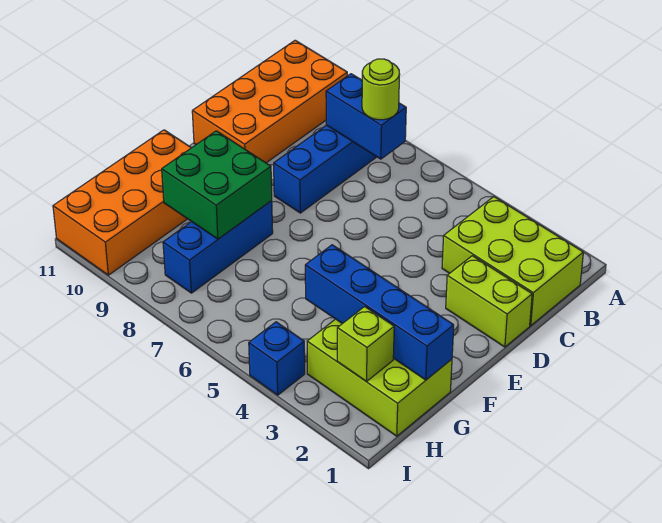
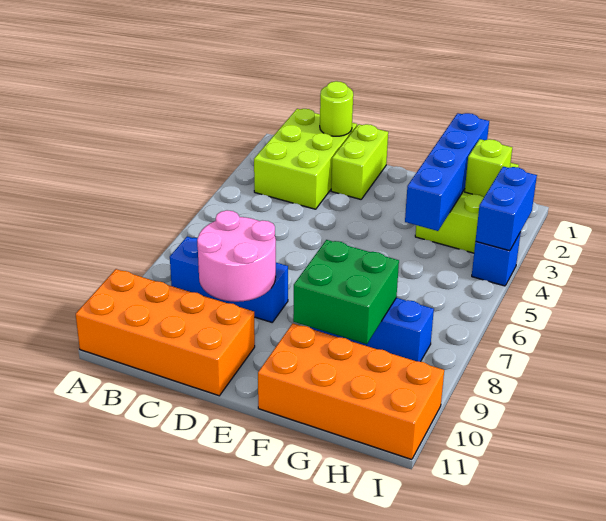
blue 1x2 brick [326,74,406,159] -> blue 1x2 brick moved to [476,167,537,251]
lime 1x1 round brick [362,59,400,120] -> lime 1x1 round brick moved to [320,81,353,136]
none -> pink 2x2 round brick [197,210,276,302]

